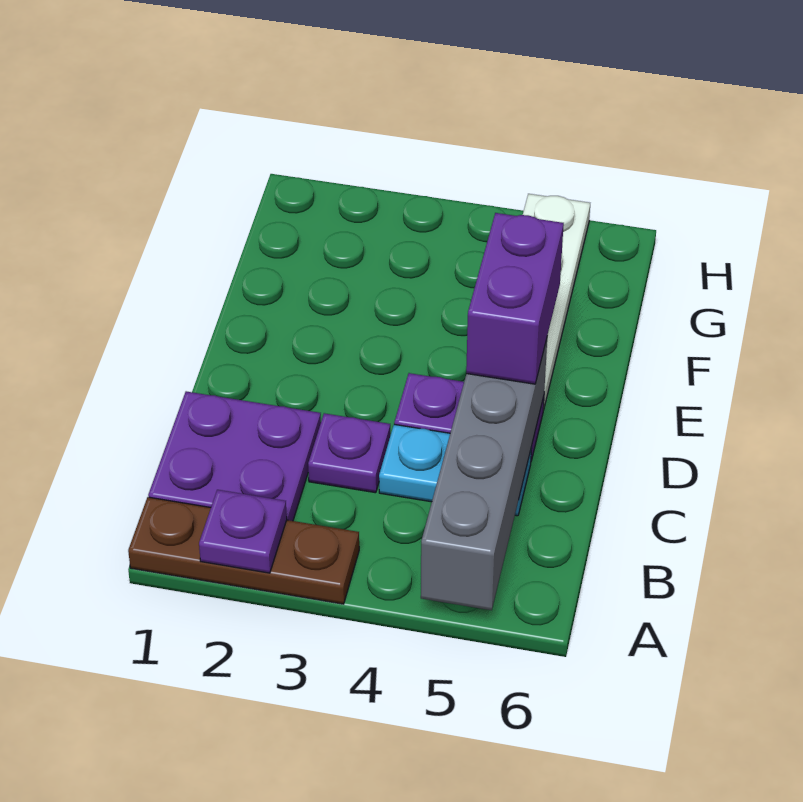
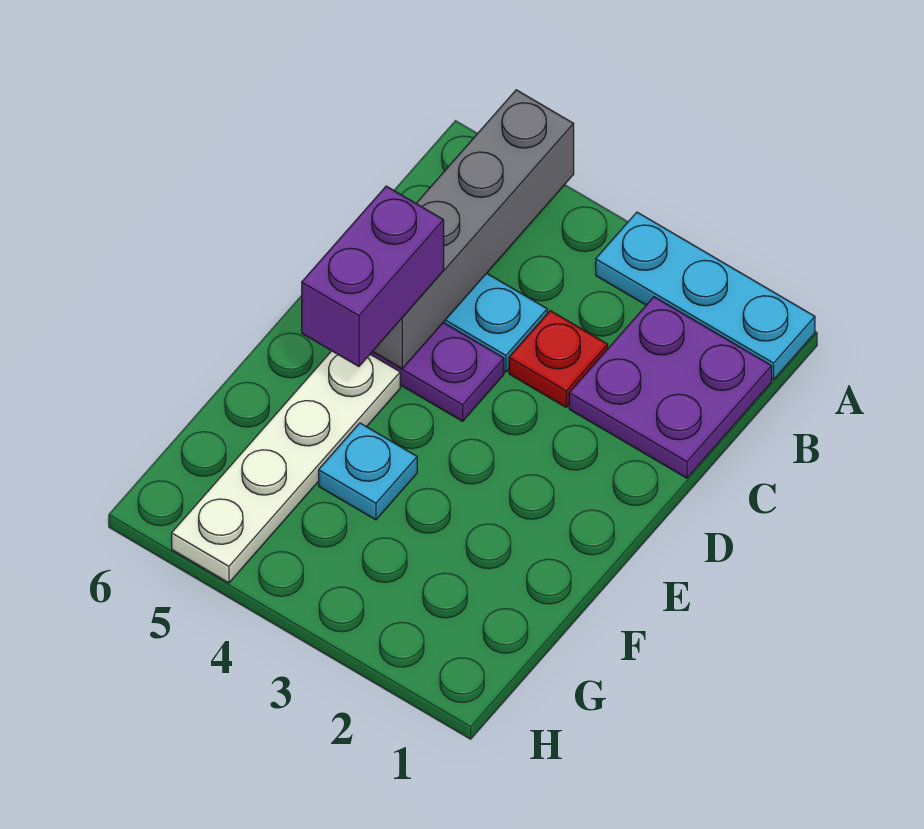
brown 1x3 plate [128,497,359,604] -> cyan 1x3 plate [596,212,815,380]
purple 1x1 plate [199,490,287,573] -> none
purple 1x1 plate [308,413,390,493] -> red 1x1 plate [509,311,608,407]
none -> cyan 1x1 plate [319,423,417,520]

